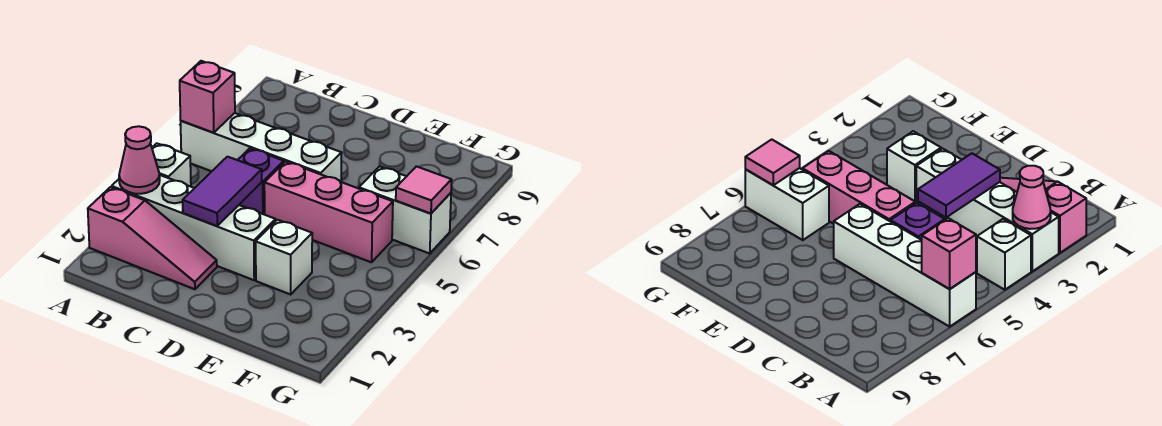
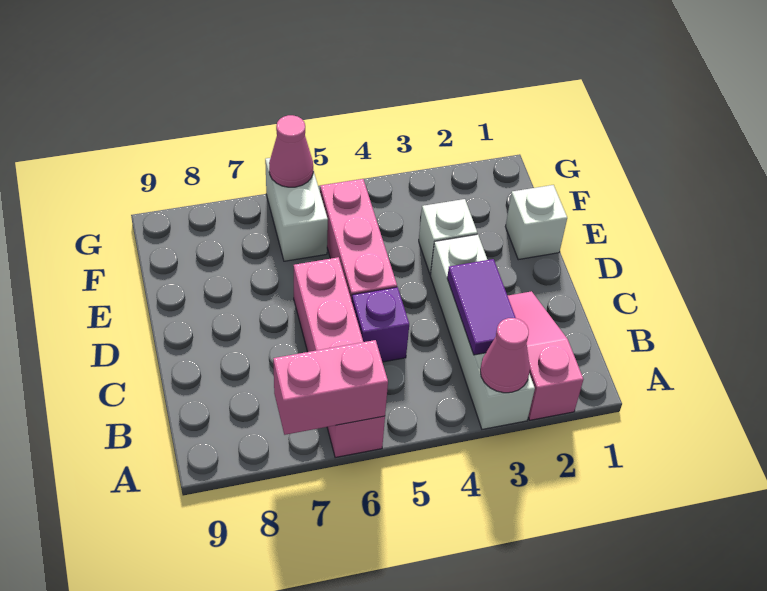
white 1x1 brick [152,143,191,187] -> white 1x1 brick moved to [505,185,567,260]
white 1x4 brick [181,113,342,182] -> pink 1x4 brick [294,257,385,458]
pink 1x1 brick [180,61,235,133] -> pink 1x2 brick [273,340,388,435]
purple 1x2 tile [183,157,262,226] -> purple 1x2 tile turned to [447,259,516,355]
pink 1x1 tile [396,166,452,213] -> pink 1x1 cone [269,115,313,187]

